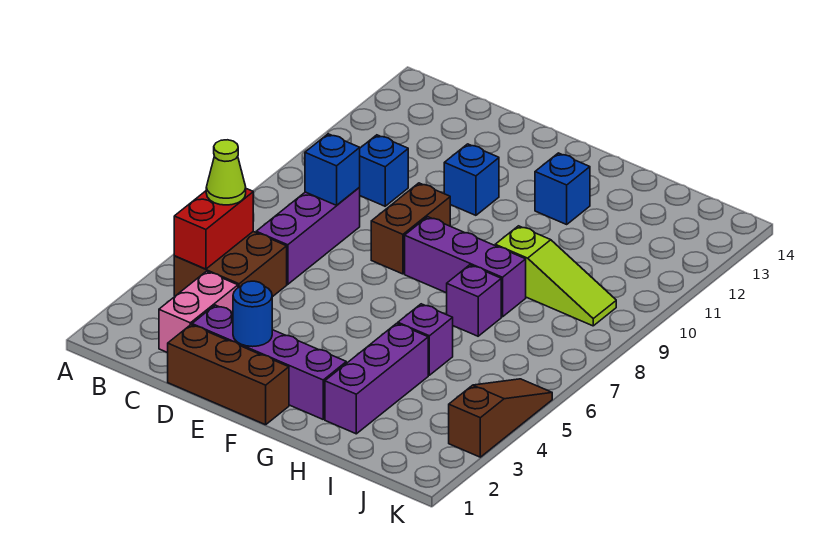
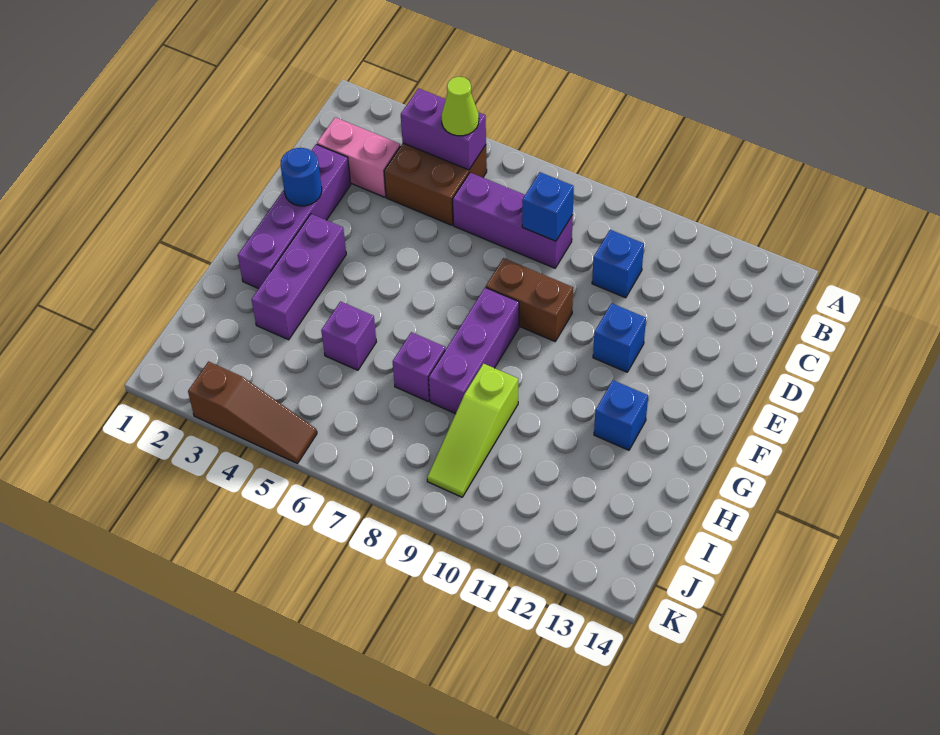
red 1x2 brick [174,189,253,269] -> purple 1x2 brick [401,88,486,170]
brown 1x3 brick [168,325,289,425] -> none
purple 1x3 brick [325,323,428,434] -> purple 1x3 brick turned to [252,214,346,340]

